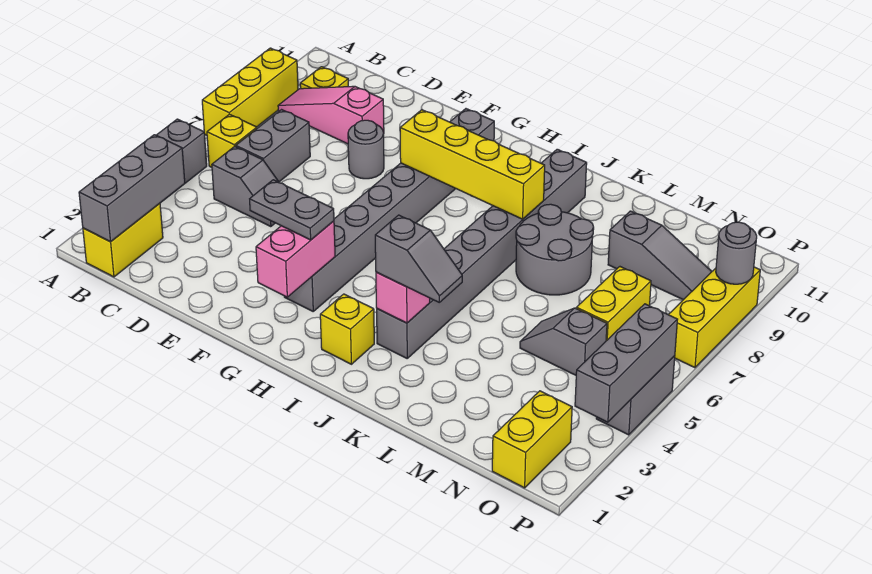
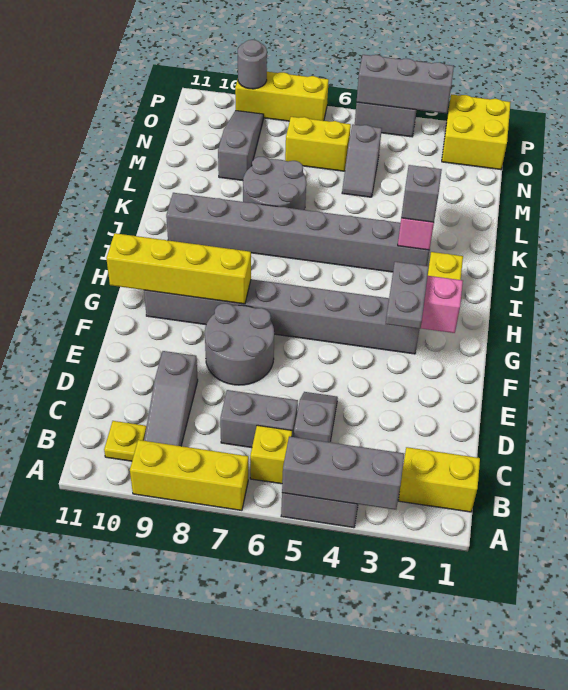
grey 1x3 brick [79,135,185,242] -> grey 1x3 brick moved to [282,437,404,510]
pink 1x3 slope [278,86,384,144] -> grey 1x3 slope [144,351,198,446]
grey 1x1 round brick [348,120,384,179] -> grey 2x2 round brick [205,303,274,385]
yellow 1x4 brick [400,110,545,219] -> yellow 1x4 brick turned to [106,233,251,304]
yellow 1x2 brick [492,391,572,488] -> yellow 2x2 brick [442,94,511,170]

